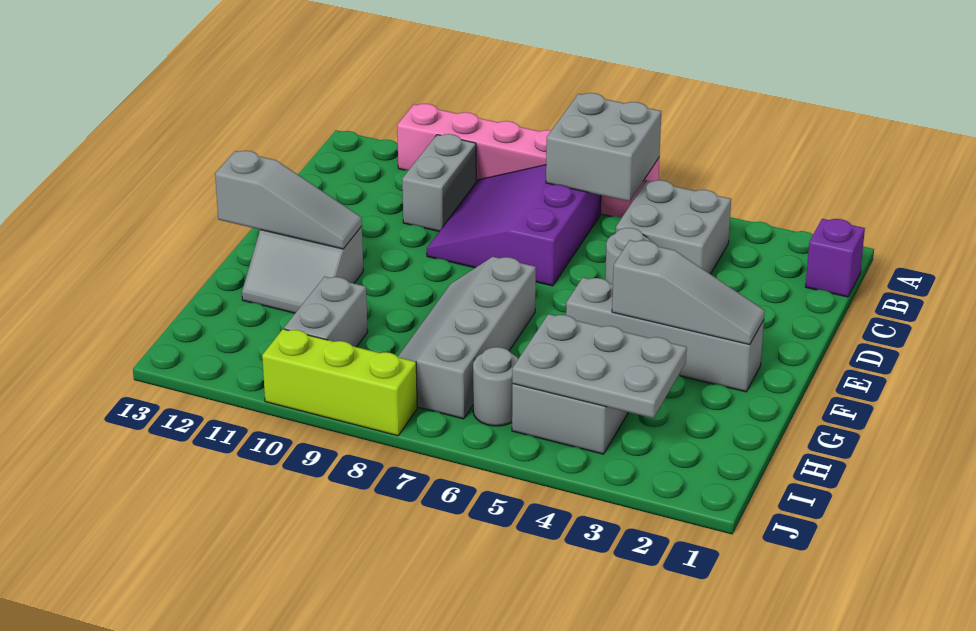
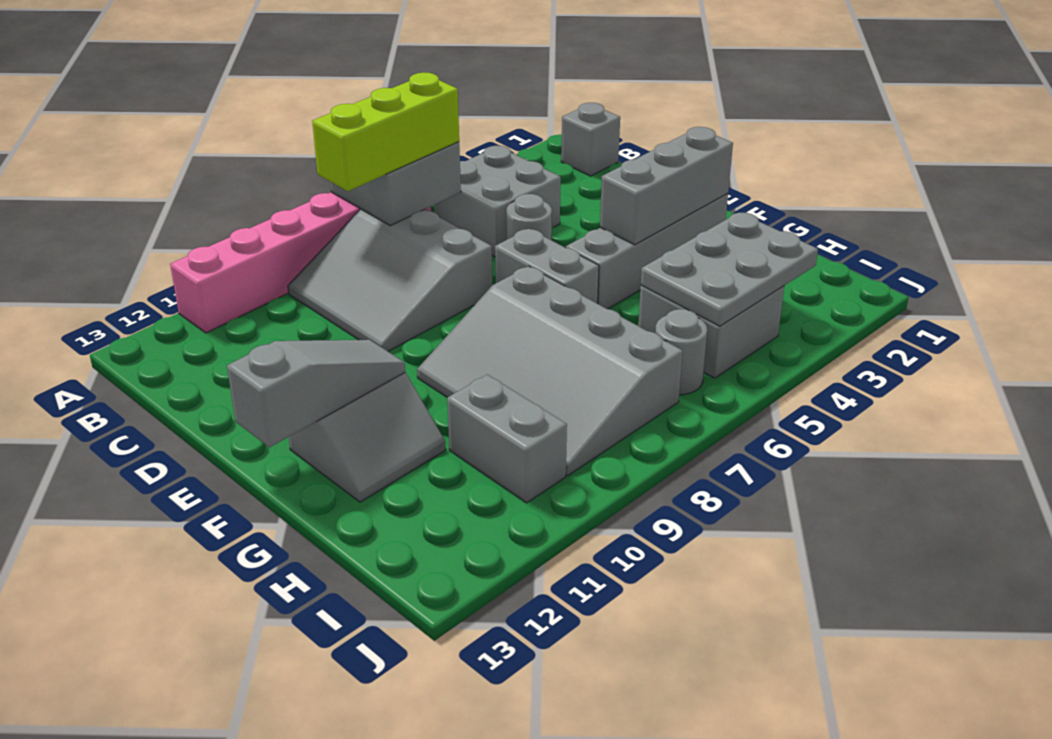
purple 1x1 brick [806,219,865,297] -> grey 1x1 brick [561,103,620,176]
purple 3x3 slope [427,165,601,286] -> grey 3x3 slope [288,209,492,352]
grey 1x2 brick [402,134,476,231] -> grey 1x2 brick moved to [495,229,599,304]
grey 1x3 slope [612,240,765,345] -> grey 1x3 brick [600,127,733,245]
grey 2x4 slope [398,257,536,419] -> grey 3x4 slope [417,266,683,476]
lime 1x3 brick [262,329,417,436] -> lime 1x3 brick moved to [312,72,459,191]

